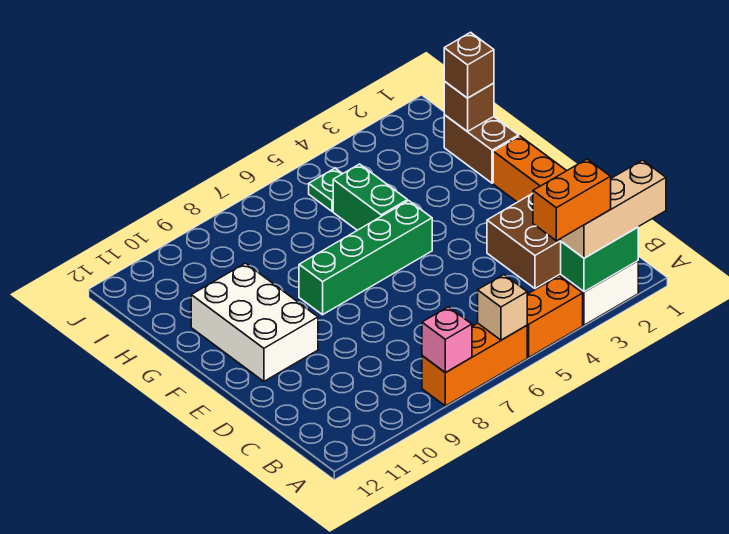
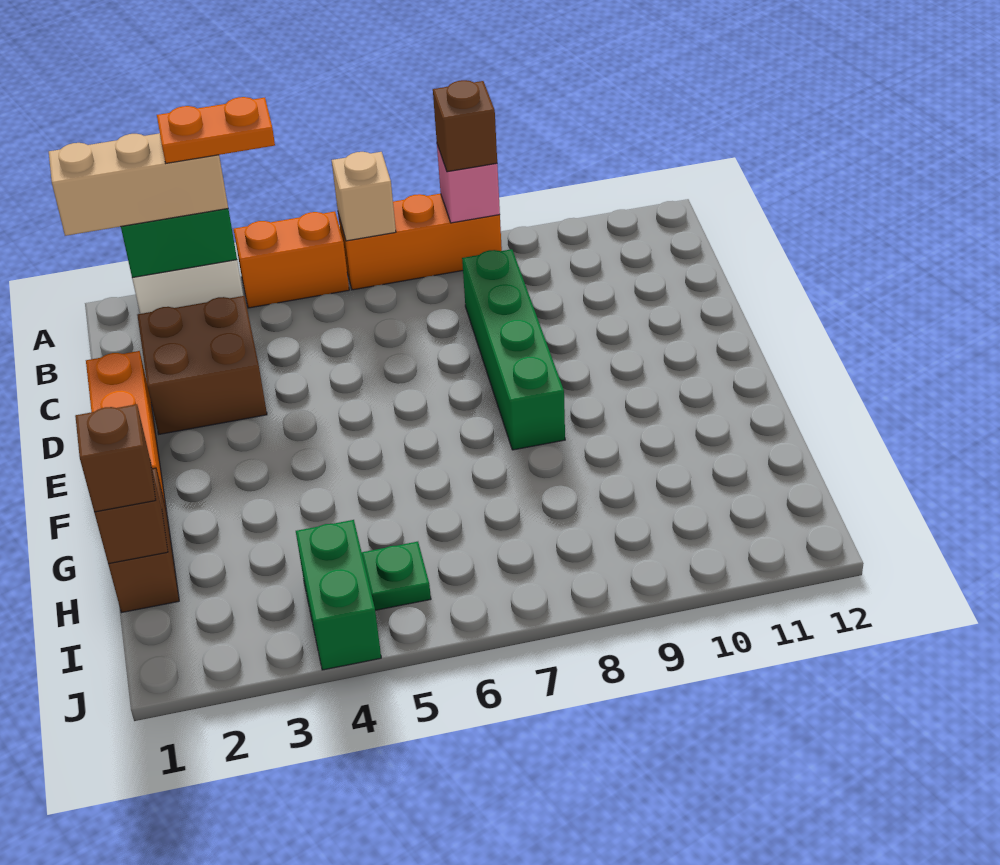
orange 1x2 brick [533,159,611,241] -> orange 1x2 plate [157,97,275,163]
none -> brown 1x1 brick [433,80,497,172]
white 2x3 brick [191,263,318,381] -> none
green 1x4 brick [299,201,432,315] -> green 1x4 brick turned to [462,249,565,450]
green 1x2 brick [333,164,408,230] -> green 1x2 brick moved to [296,520,381,670]

